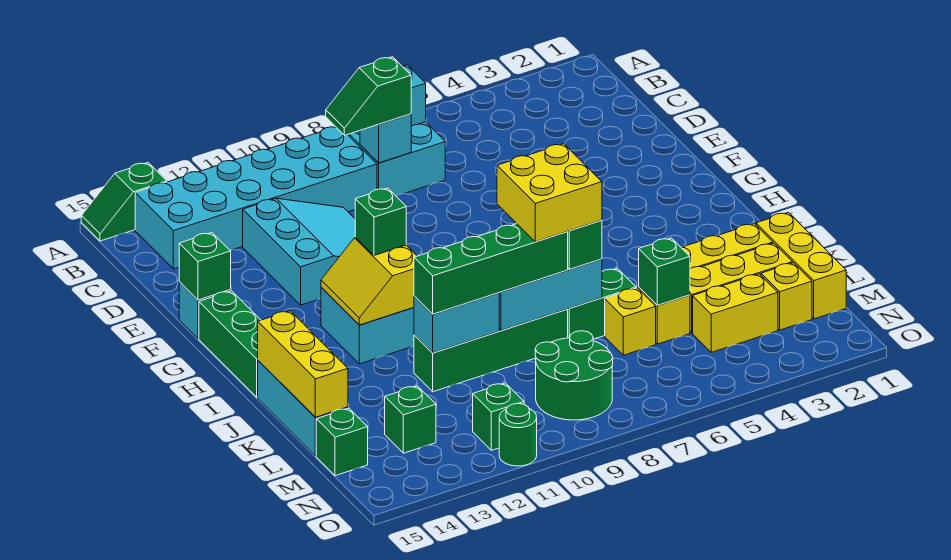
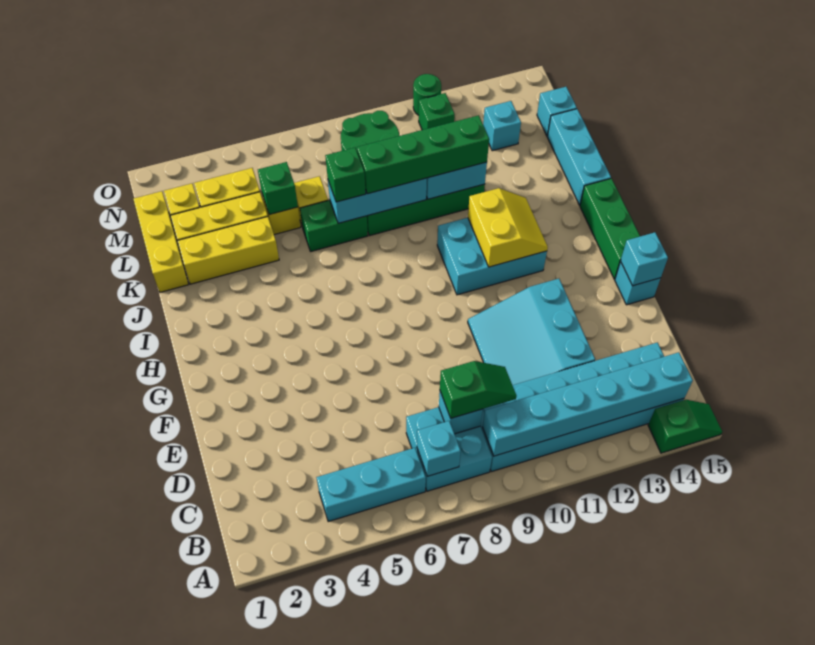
none -> cyan 1x3 brick [316,448,426,522]
none -> cyan 1x6 brick [483,352,693,456]
green 1x1 brick [179,233,231,300] -> cyan 1x1 brick [621,232,668,286]
green 1x1 brick [355,188,406,255] -> none
yellow 2x2 brick [497,144,602,242] -> none
yellow 1x3 brick [258,311,348,417] -> none
green 1x1 brick [385,386,436,453] -> cyan 1x1 brick [483,101,521,151]
green 1x1 brick [316,408,368,476] -> cyan 1x1 brick [537,87,577,136]

